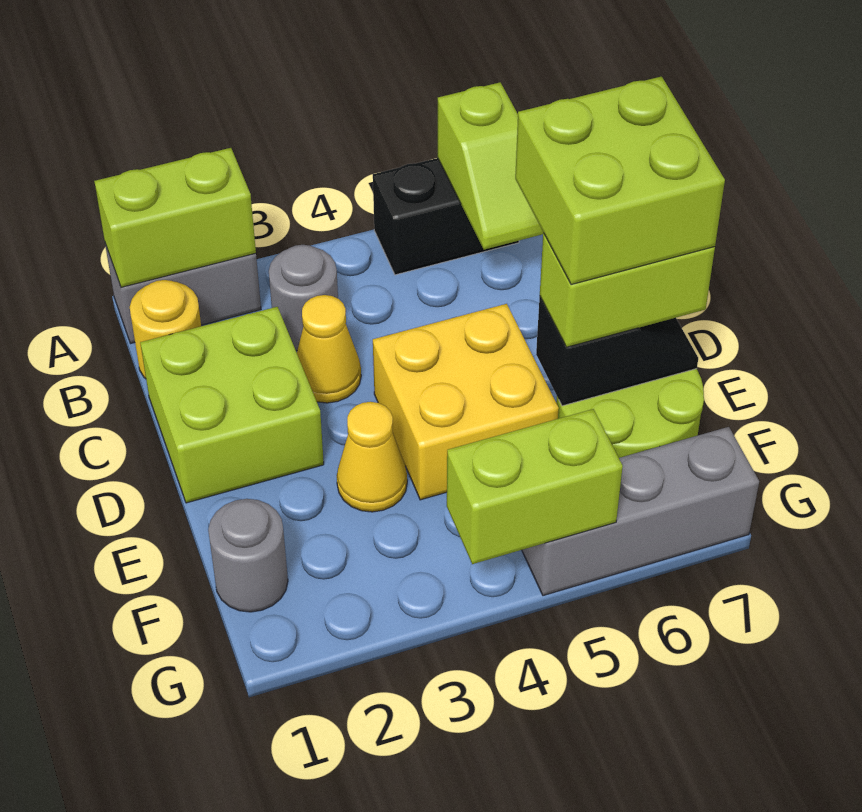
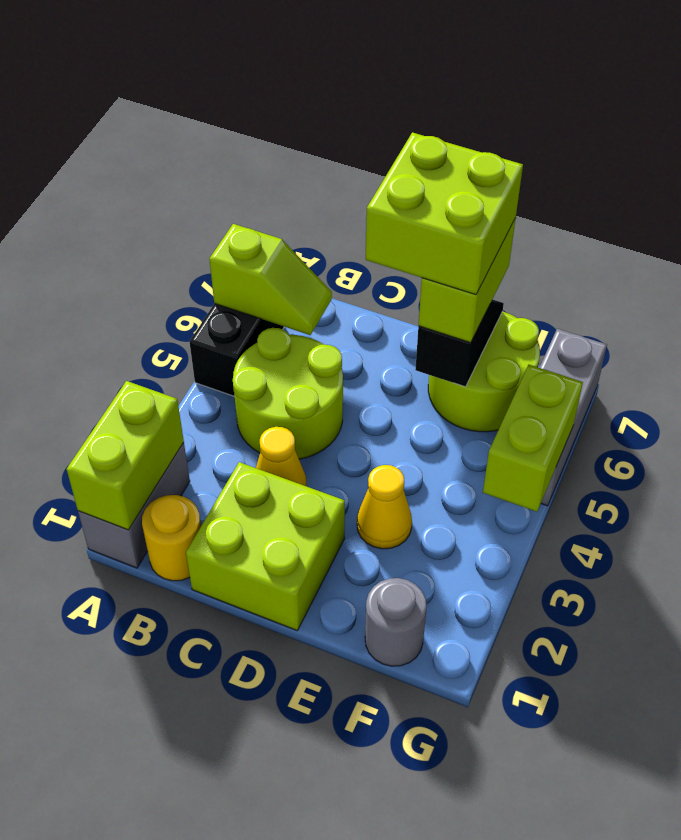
grey 1x1 round brick [269,245,338,351] -> none
none -> lime 2x2 round brick [233,328,343,459]
yellow 2x2 brick [373,304,559,500] -> none

